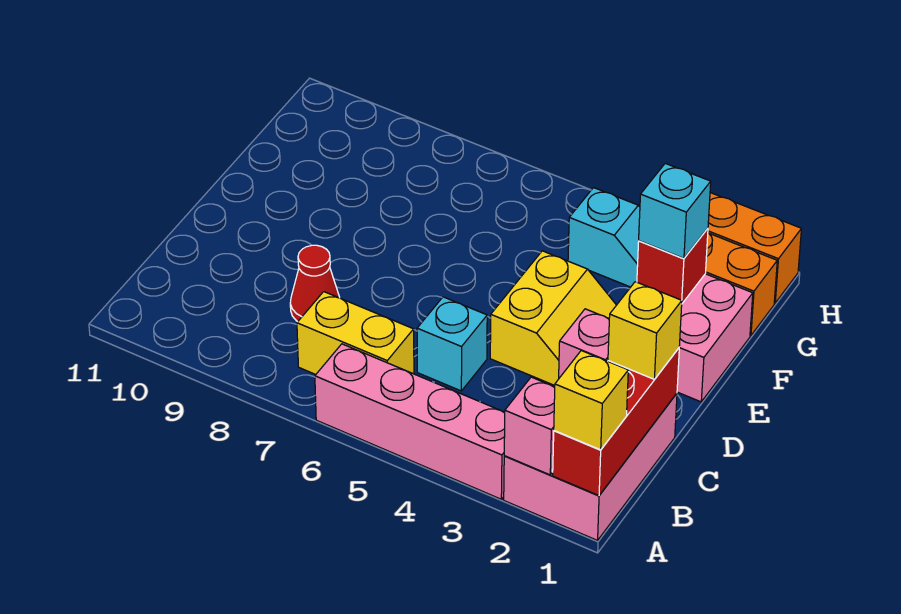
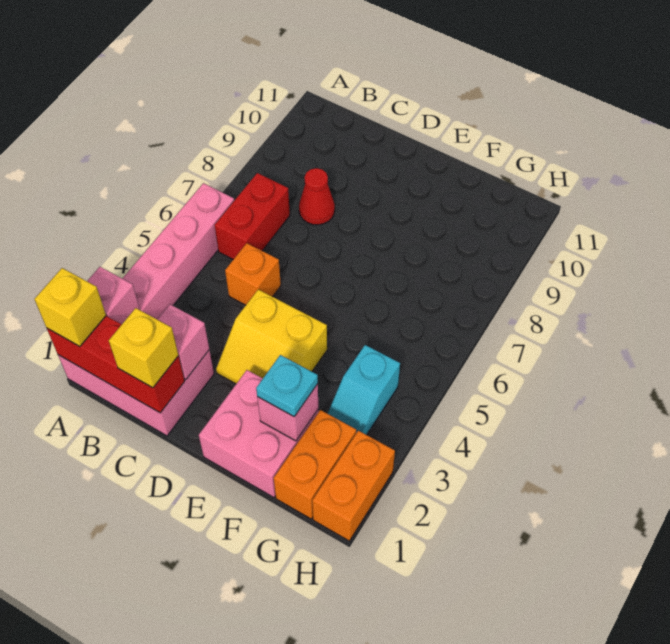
yellow 1x2 brick [297,292,414,375] -> red 1x2 brick [215,173,290,259]
cyan 1x1 brick [417,297,487,391] -> orange 1x1 brick [225,243,281,305]
red 1x1 brick [637,228,708,303] -> pink 1x1 brick [257,384,318,441]
cyan 1x1 brick [639,163,711,258] -> cyan 1x1 plate [256,355,318,417]

